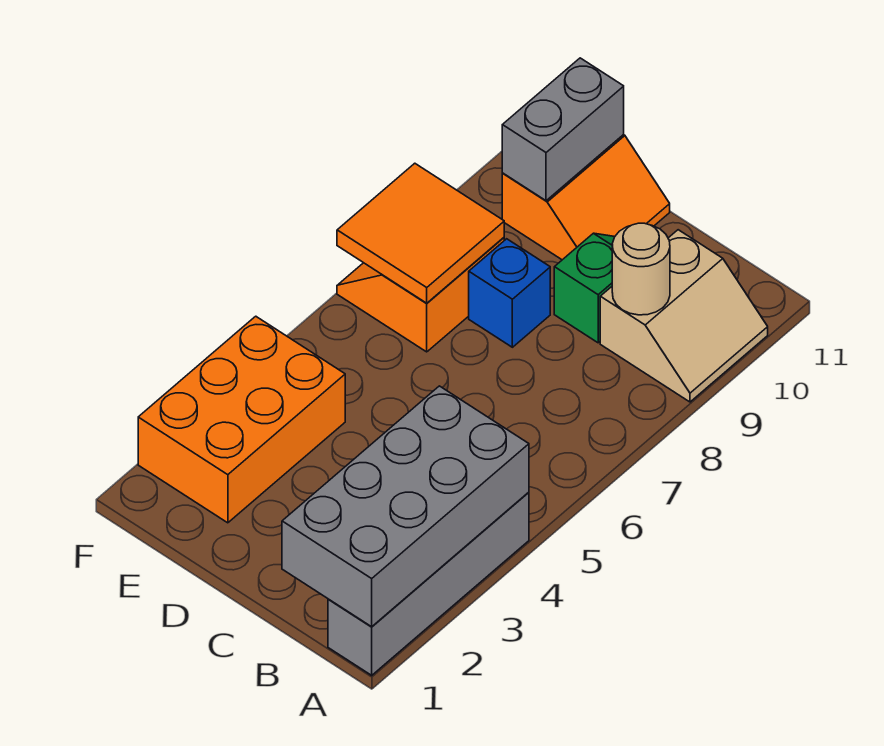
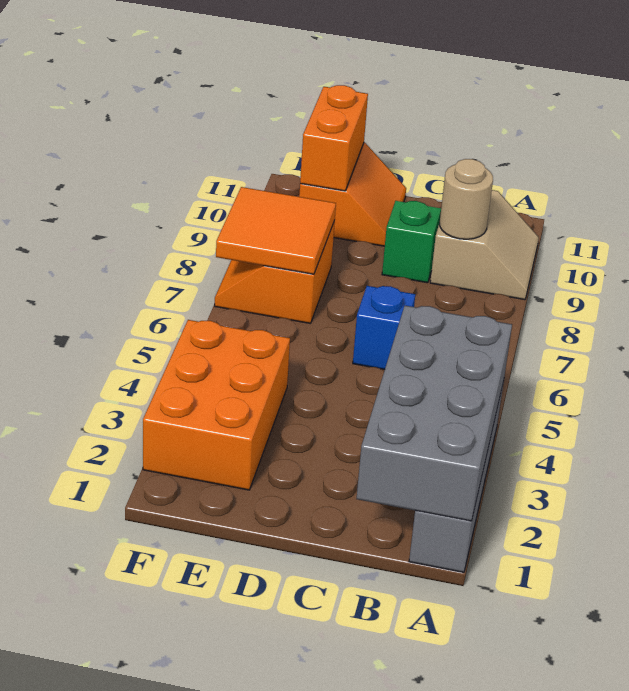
blue 1x1 brick [469,239,550,347] -> blue 1x1 brick moved to [353,286,415,369]
grey 1x2 brick [502,58,624,201] -> orange 1x2 brick [300,85,368,191]

